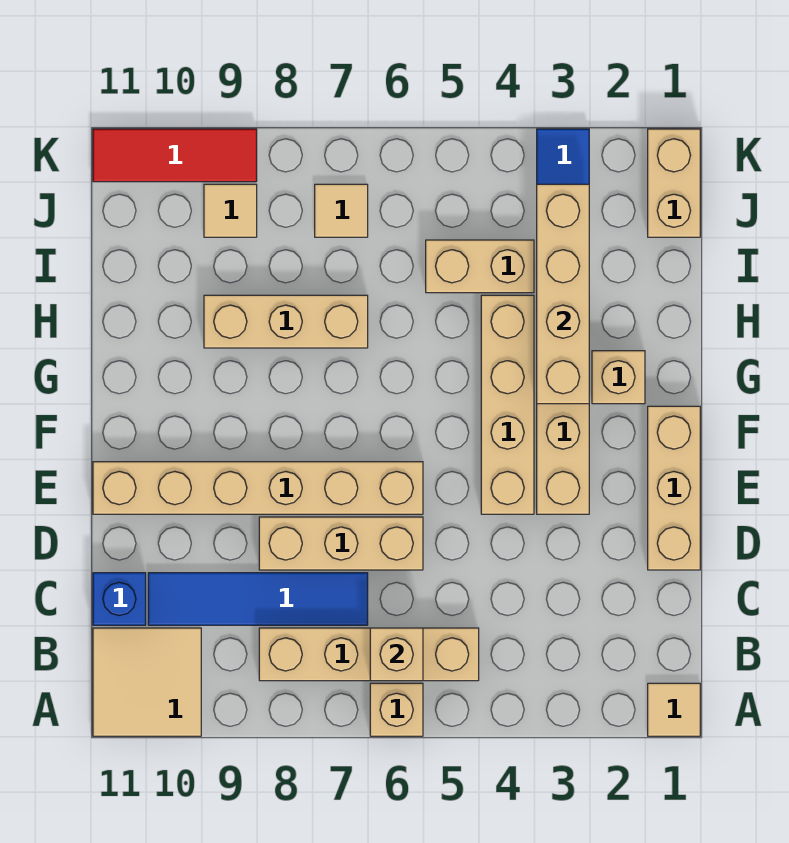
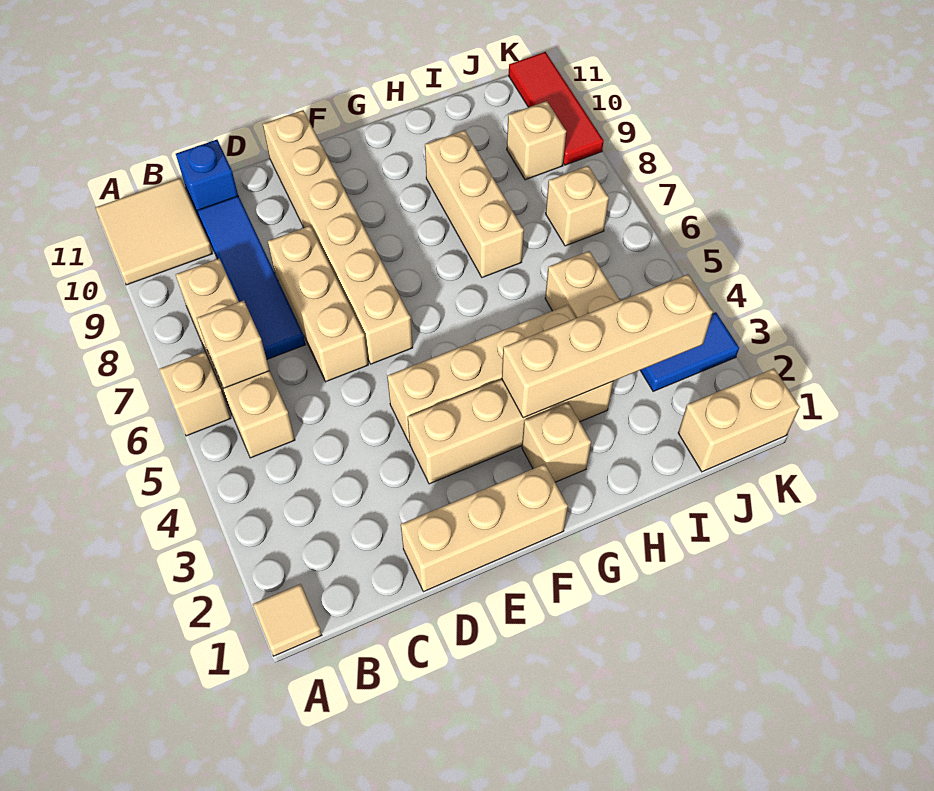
tan 1x1 tile [315,184,368,237] -> tan 1x1 brick [546,166,609,246]
tan 1x1 tile [204,184,257,237] -> tan 1x1 brick [507,101,566,180]

